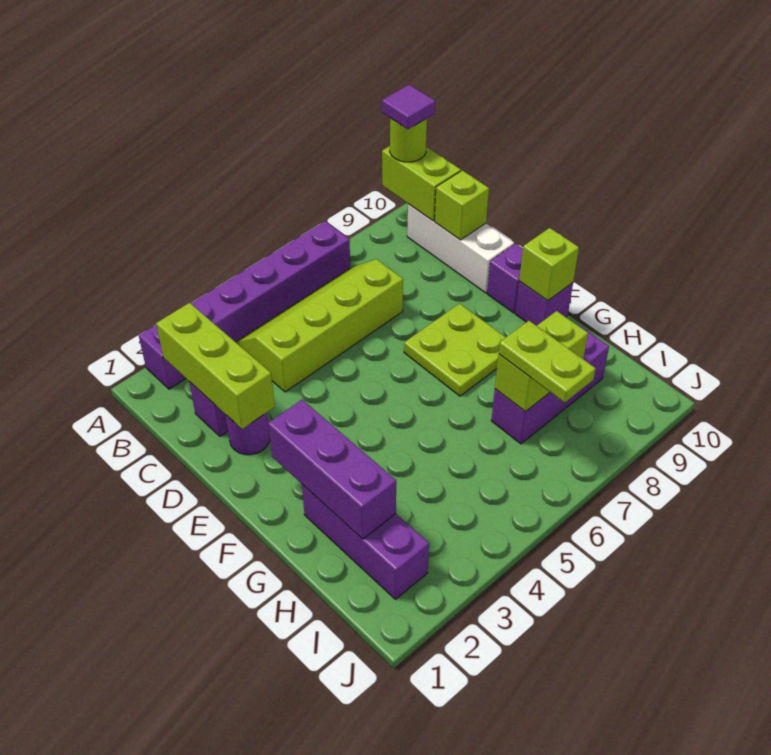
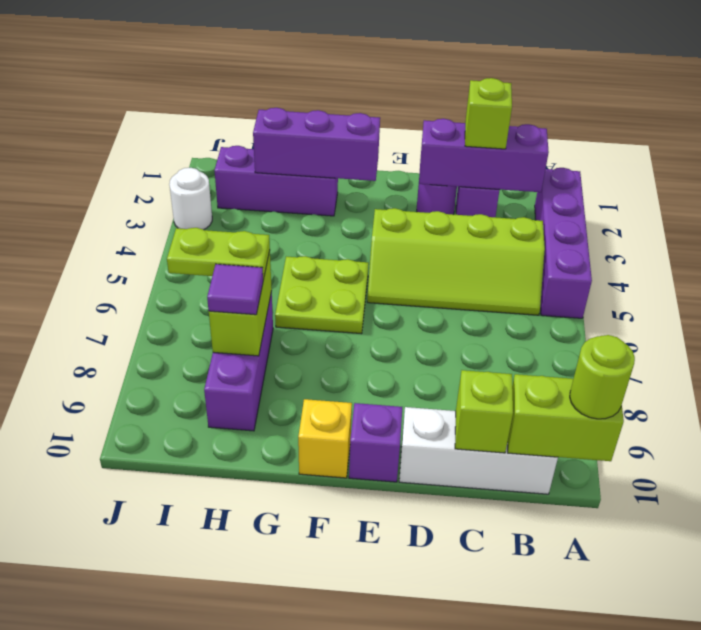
purple 1x6 brick [139,221,350,389] -> purple 1x4 brick [535,168,592,318]
purple 1x1 tile [382,85,435,129] -> purple 1x1 tile moved to [207,264,263,315]
lime 1x3 brick [156,303,275,429] -> purple 1x3 brick [419,119,549,192]
lime 2x4 slope [236,259,403,392] -> lime 2x4 slope turned to [367,208,545,315]
lime 2x2 plate [404,304,506,396] -> lime 2x2 plate moved to [275,256,369,334]
purple 1x1 brick [515,281,573,326] -> yellow 1x1 brick [298,399,352,478]
lime 1x1 brick [519,228,579,301] -> lime 1x1 brick moved to [465,78,512,149]
none -> white 1x1 round brick [169,168,212,230]

